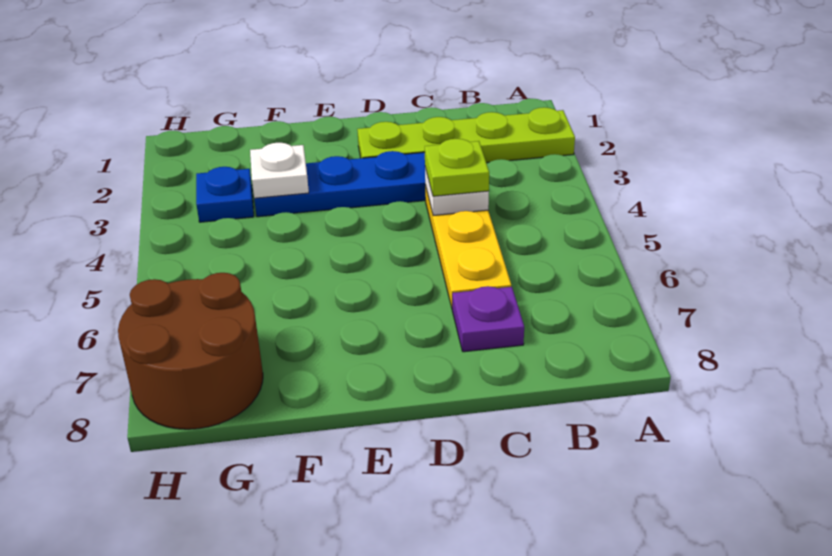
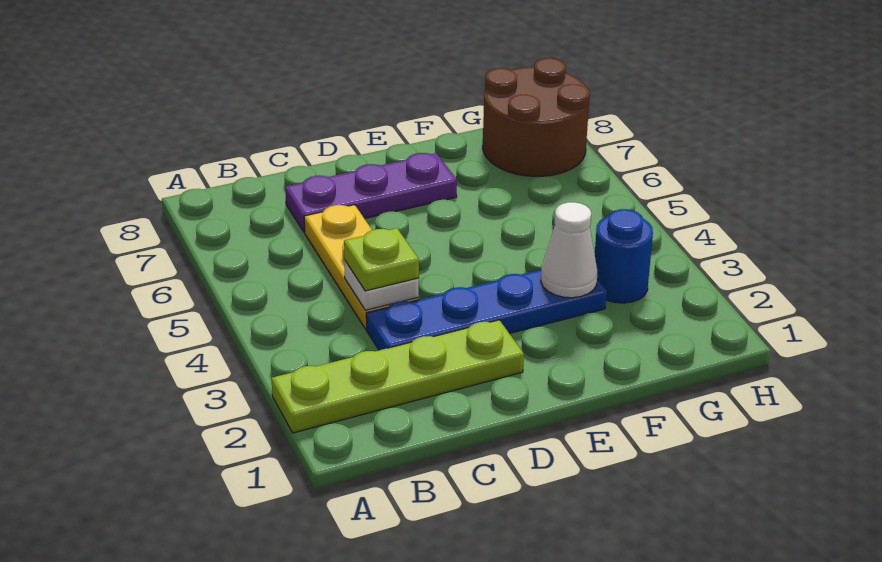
purple 1x1 plate [452,286,524,352] -> purple 1x3 plate [285,153,457,232]
white 1x1 plate [250,143,309,198] -> white 1x1 cone [541,202,597,298]
blue 1x1 plate [196,167,254,222] -> blue 1x1 round brick [595,209,653,303]

